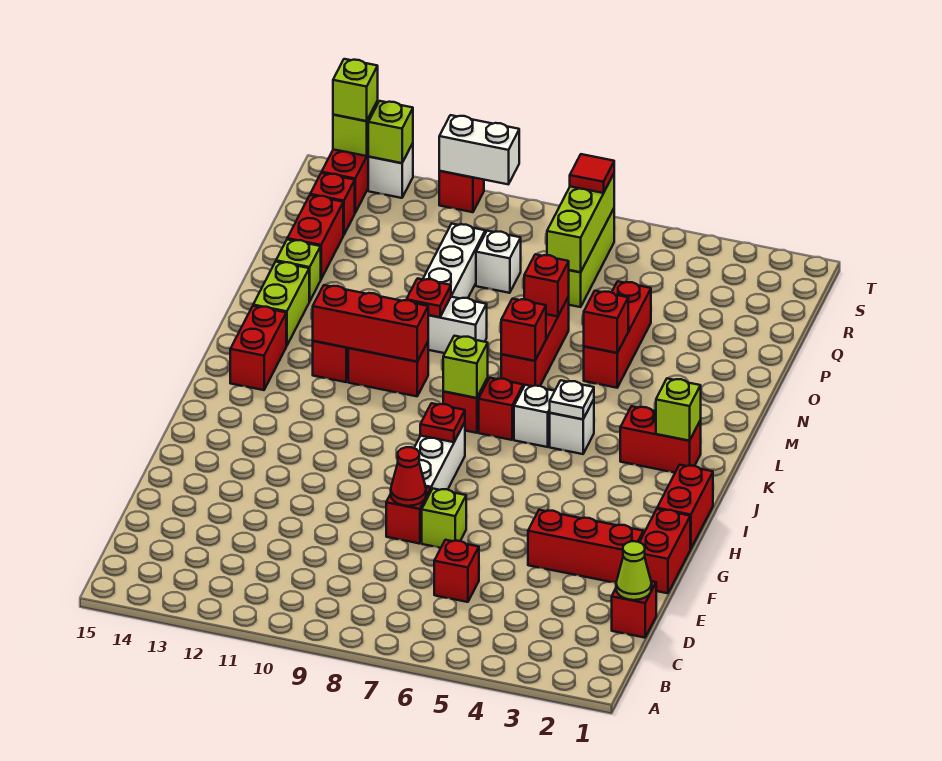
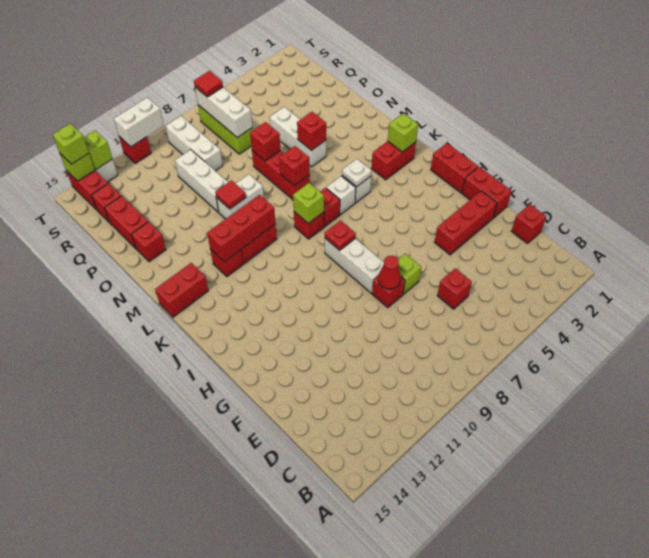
lime 1x1 cone [616,541,652,600] -> none
red 1x2 brick [230,306,286,390] -> red 1x2 brick turned to [155,263,208,317]
lime 1x2 brick [253,262,310,346] -> none
red 1x3 brick [584,281,651,388] -> white 1x3 brick [270,107,326,167]
red 1x1 plate [406,278,451,317] -> red 1x1 tile [215,180,246,209]
lime 1x1 brick [276,239,321,301] -> red 1x1 brick [131,222,166,262]
lime 1x3 brick [547,174,614,272] -> white 1x3 brick [195,87,252,138]
white 1x1 brick [476,231,521,293] -> white 1x3 brick [165,116,223,171]

